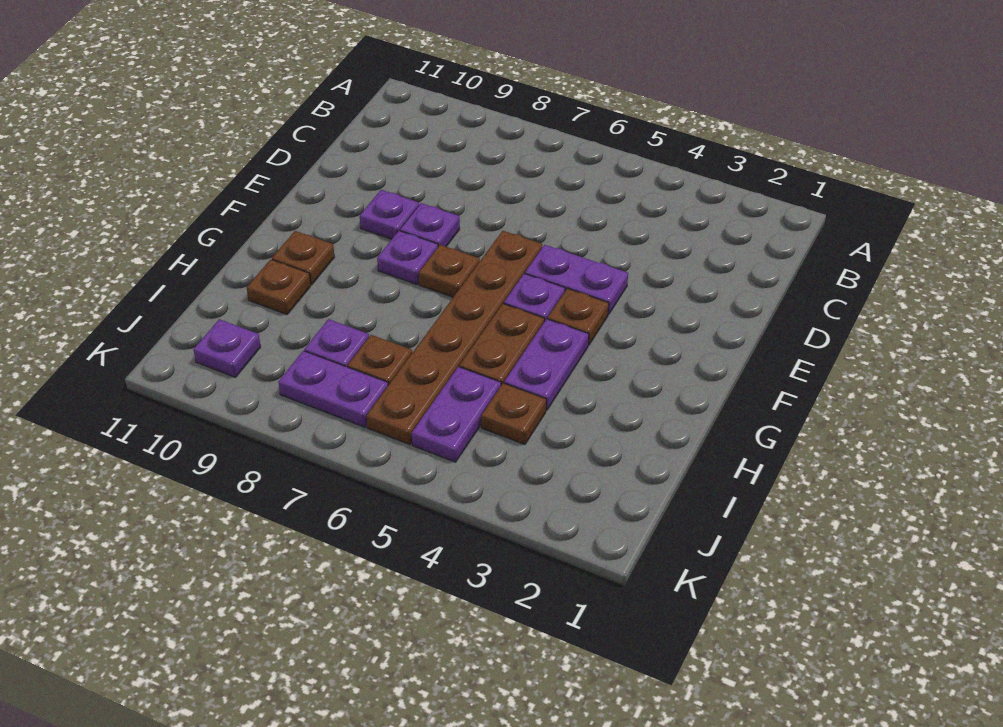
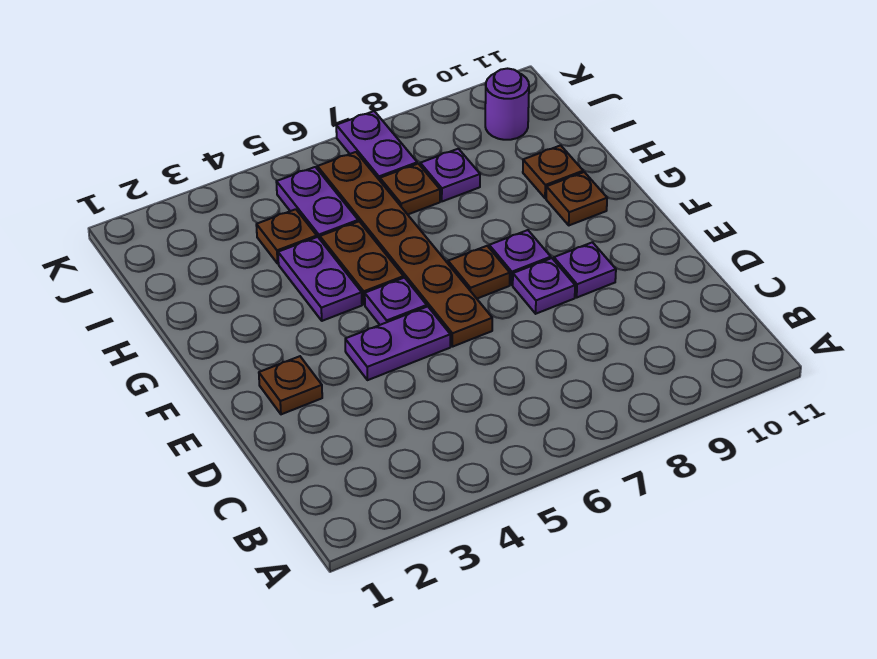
brown 1x1 plate [547,288,609,345] -> brown 1x1 plate moved to [259,356,322,414]
purple 1x2 plate [278,351,388,427] -> purple 1x2 plate turned to [336,111,417,180]
purple 1x1 plate [194,319,261,378] -> purple 1x1 round brick [485,69,529,140]

